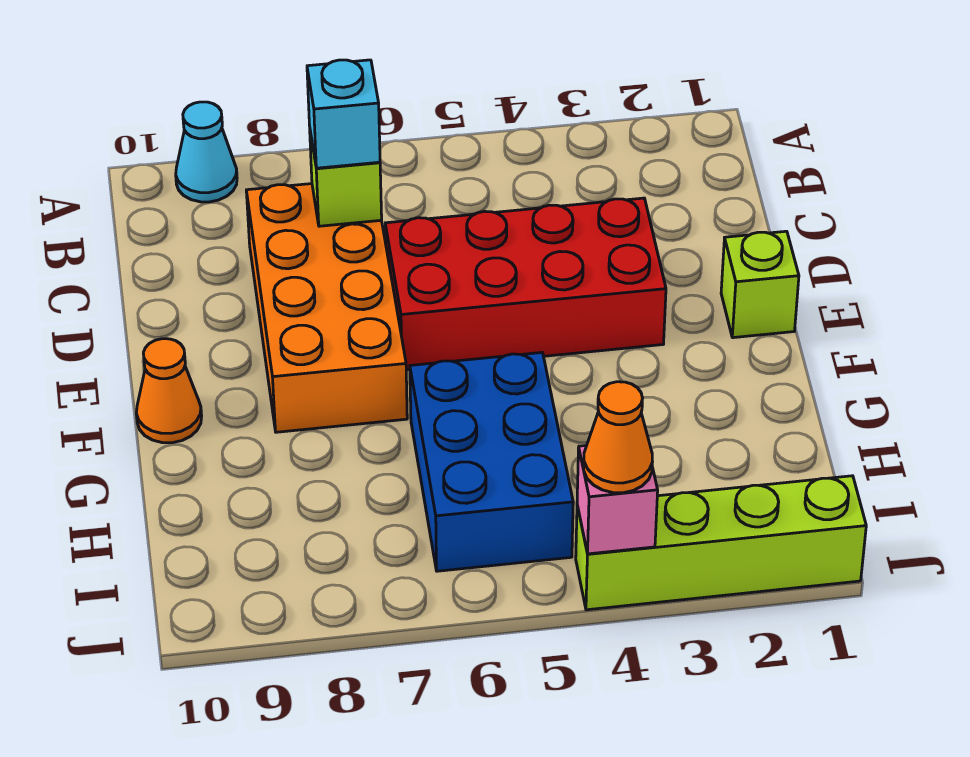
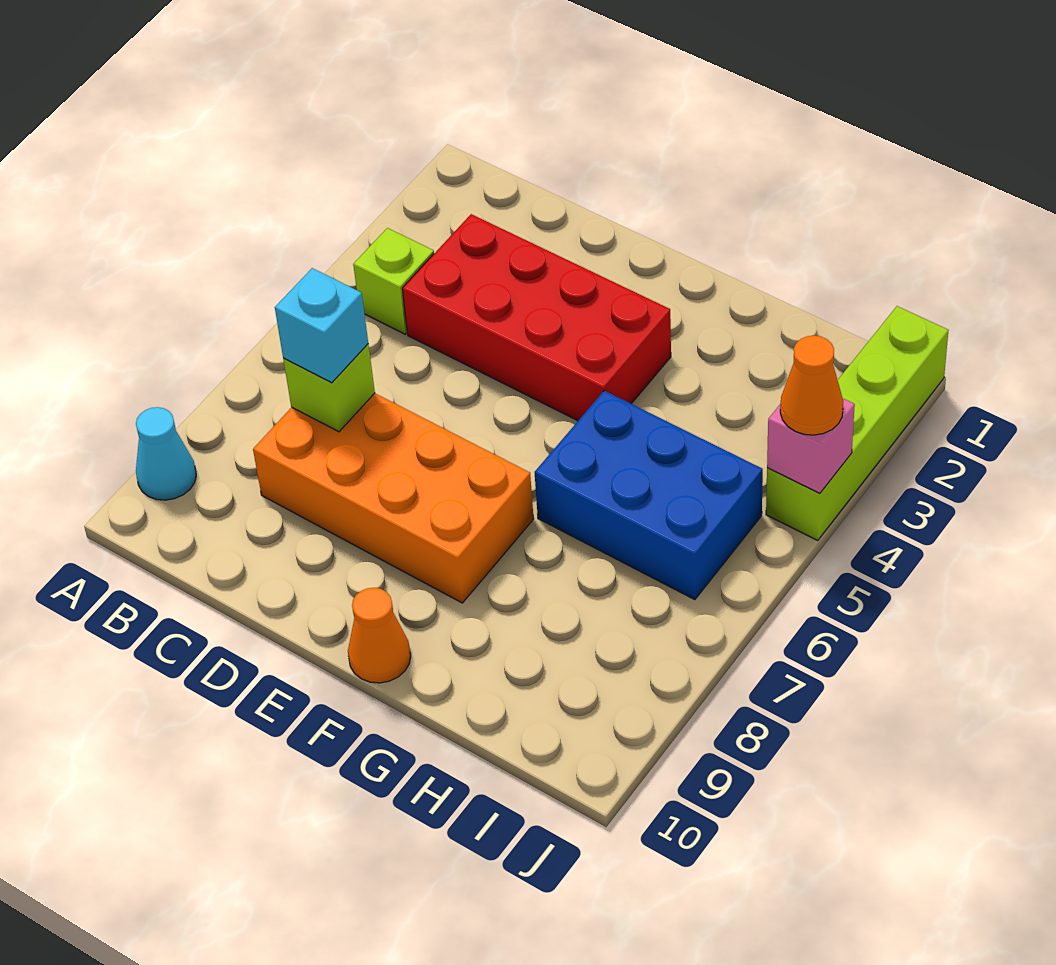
red 2x4 brick [385,198,666,370] -> red 2x4 brick turned to [402,214,671,421]
lime 1x1 brick [721,231,799,338] -> lime 1x1 brick moved to [353,228,434,334]

